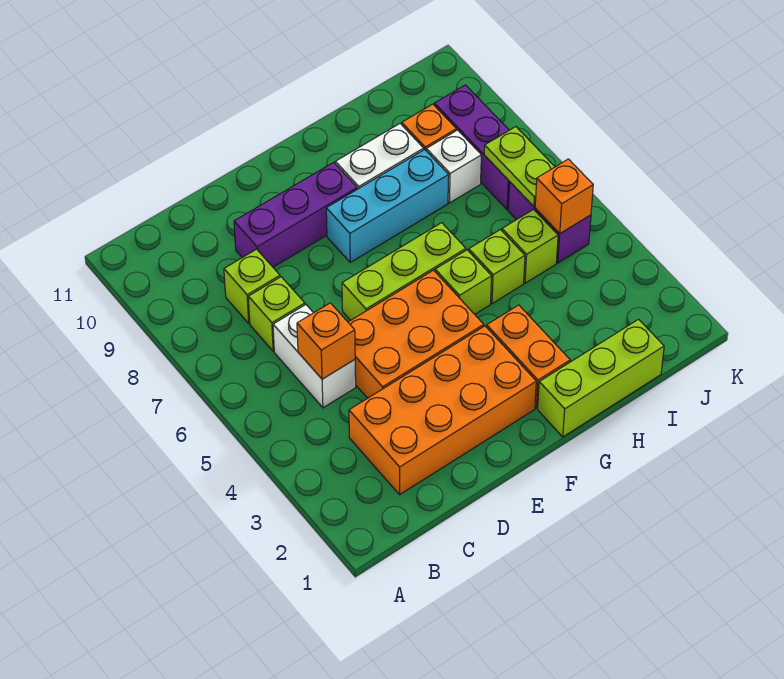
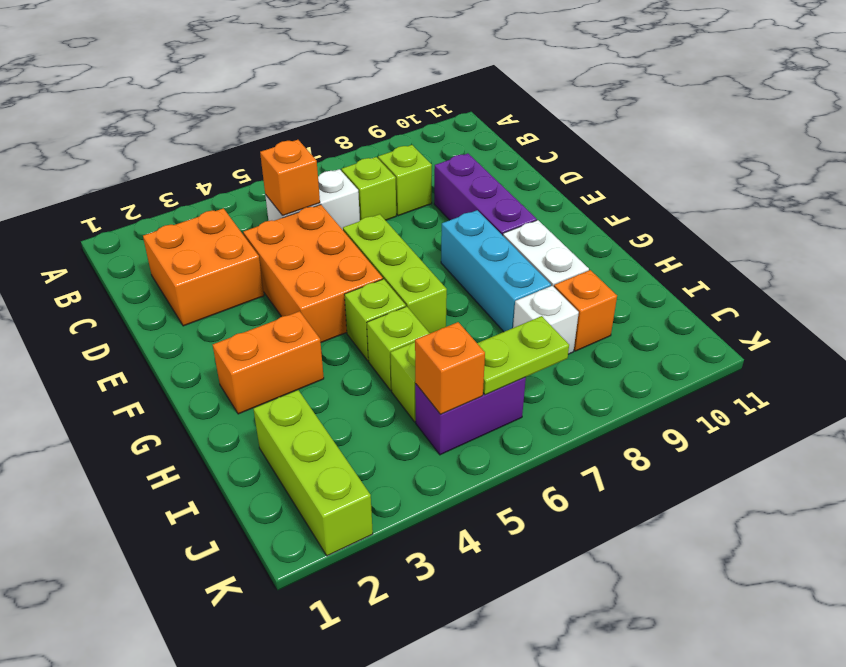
orange 2x4 brick [349,326,536,495] -> orange 2x2 brick [143,208,264,326]
lime 1x3 brick [538,319,664,437] -> lime 1x3 brick moved to [253,390,373,556]
purple 1x3 brick [434,85,510,210] -> none

